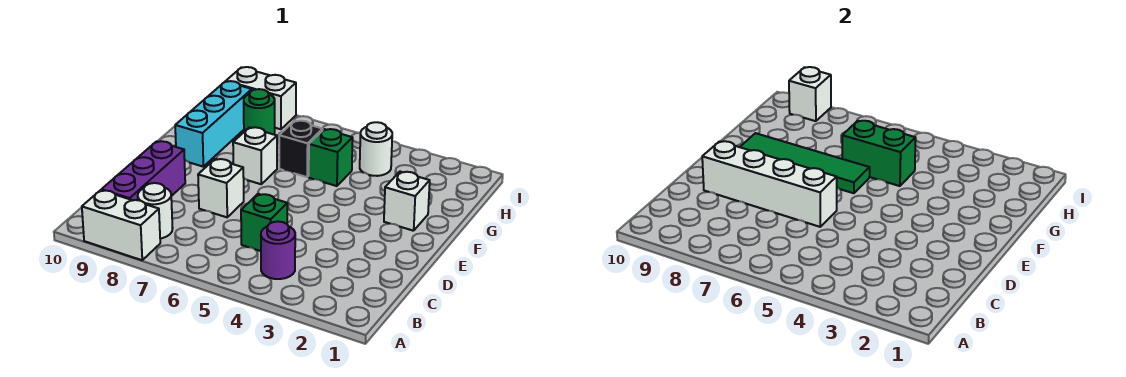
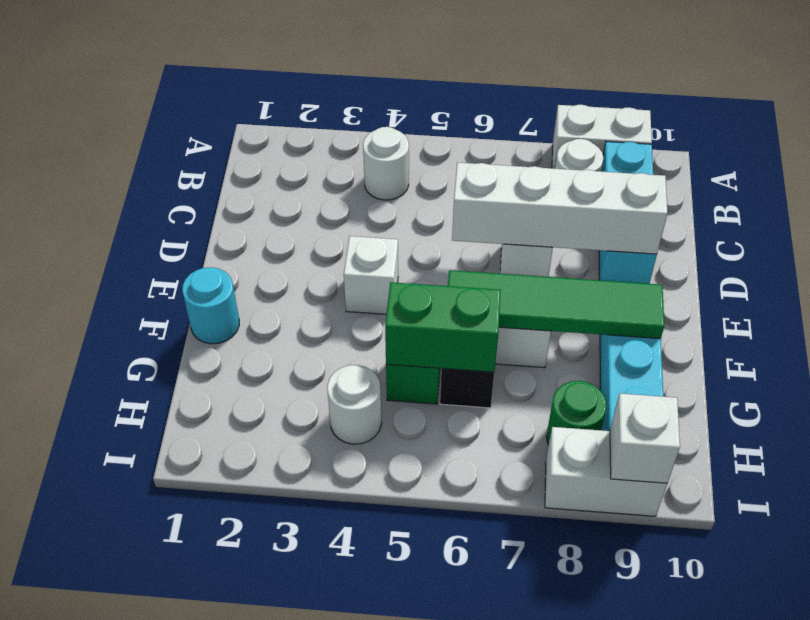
purple 1x1 round brick [261,221,295,279] -> white 1x1 round brick [363,127,409,200]
purple 1x3 brick [101,141,185,200] -> cyan 1x3 brick [599,142,657,284]
green 1x1 brick [241,194,287,251] -> none
none -> cyan 1x1 round brick [182,267,239,344]
white 1x1 brick [384,172,430,231] -> white 1x1 brick moved to [344,236,398,314]

